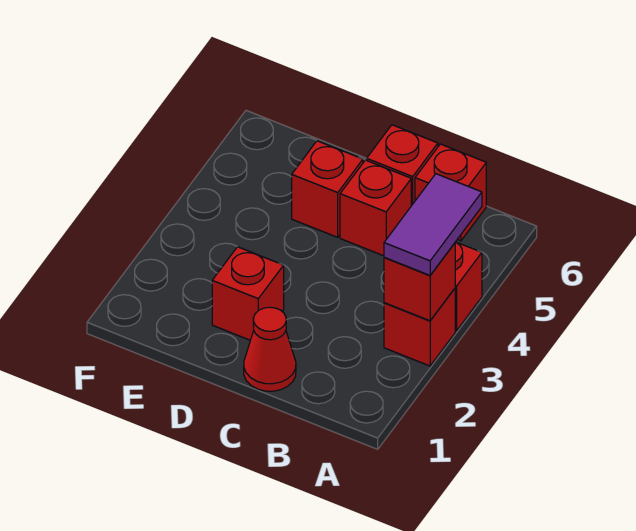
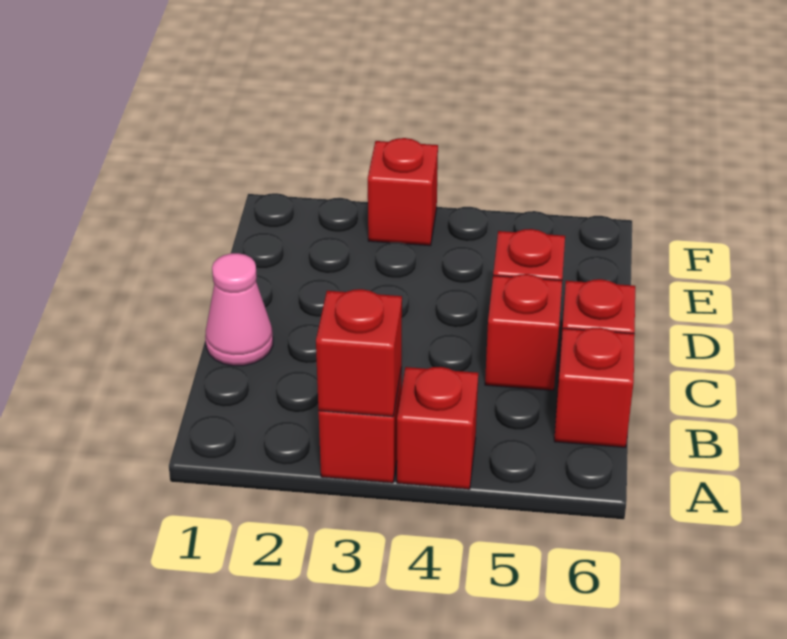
purple 1x2 tile [384,174,482,275] -> none
red 1x1 cone [244,307,296,391] -> pink 1x1 cone [205,253,273,366]
red 1x1 brick [212,247,284,340] -> red 1x1 brick moved to [368,138,438,246]

